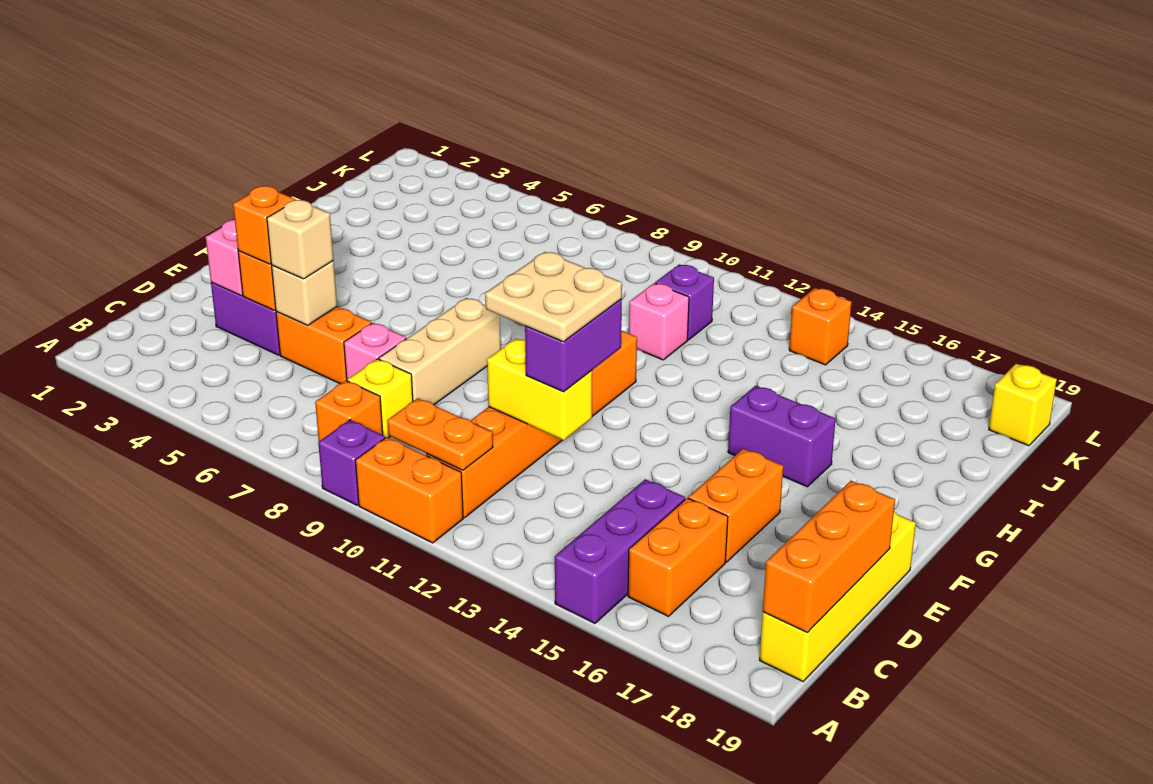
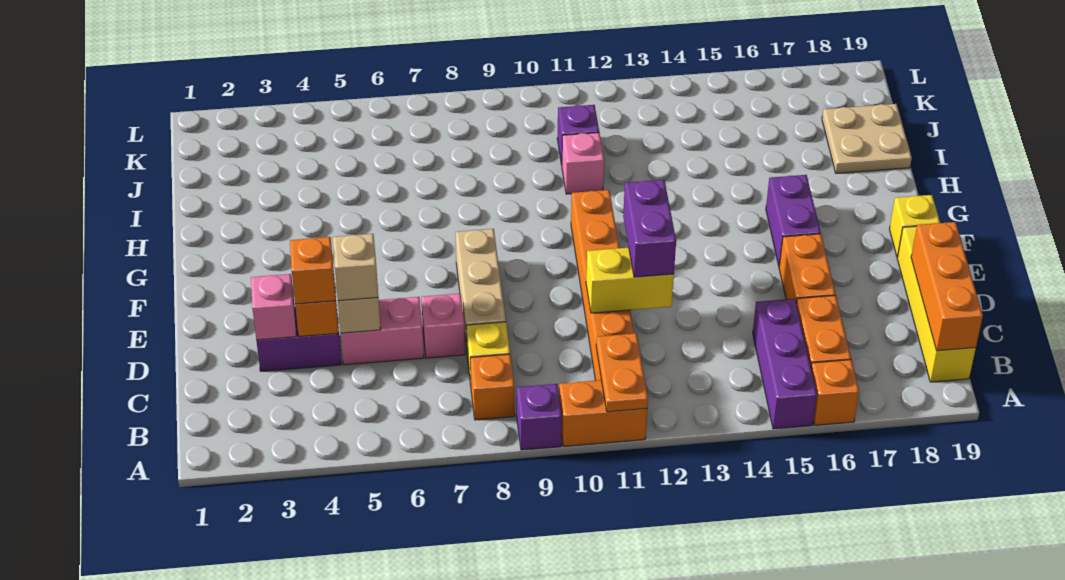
orange 1x2 plate [387,398,493,470] -> orange 1x2 plate turned to [596,333,648,412]
orange 1x2 brick [276,307,371,384] -> pink 1x2 brick [341,297,424,365]
tan 2x2 plate [485,252,622,342] -> tan 2x2 plate moved to [822,104,912,173]
purple 1x2 brick [728,386,836,487] -> purple 1x2 brick turned to [766,175,821,266]
orange 1x1 brick [789,288,852,365] -> orange 1x1 brick moved to [811,360,859,425]
yellow 1x1 brick [989,364,1057,446] -> yellow 1x1 brick moved to [889,195,940,258]

